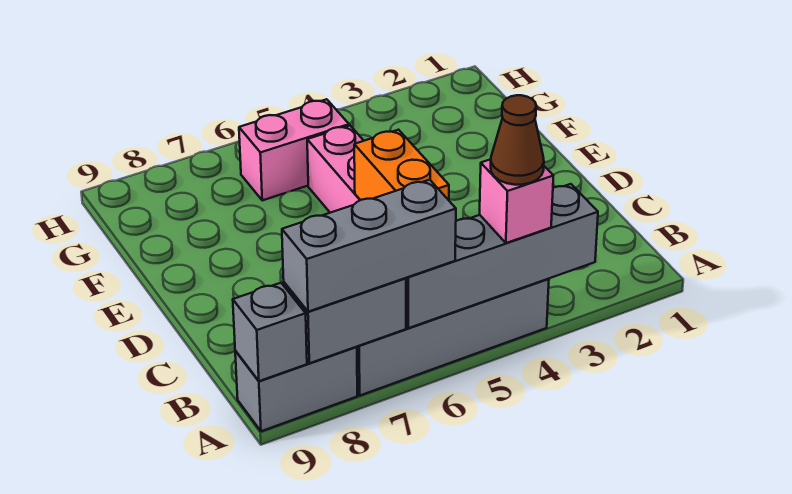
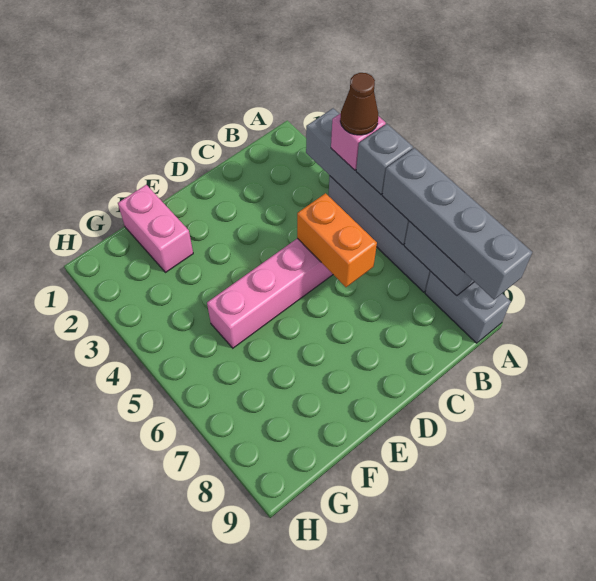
grey 1x3 brick [282,180,456,312] -> grey 1x4 brick [382,148,532,299]
grey 1x1 brick [233,283,307,381] -> grey 1x1 brick moved to [356,124,413,194]
orange 1x2 brick [354,130,449,200] -> orange 1x2 brick turned to [297,193,377,287]
pink 1x2 brick [239,99,349,200] -> pink 1x2 brick moved to [118,185,193,272]

